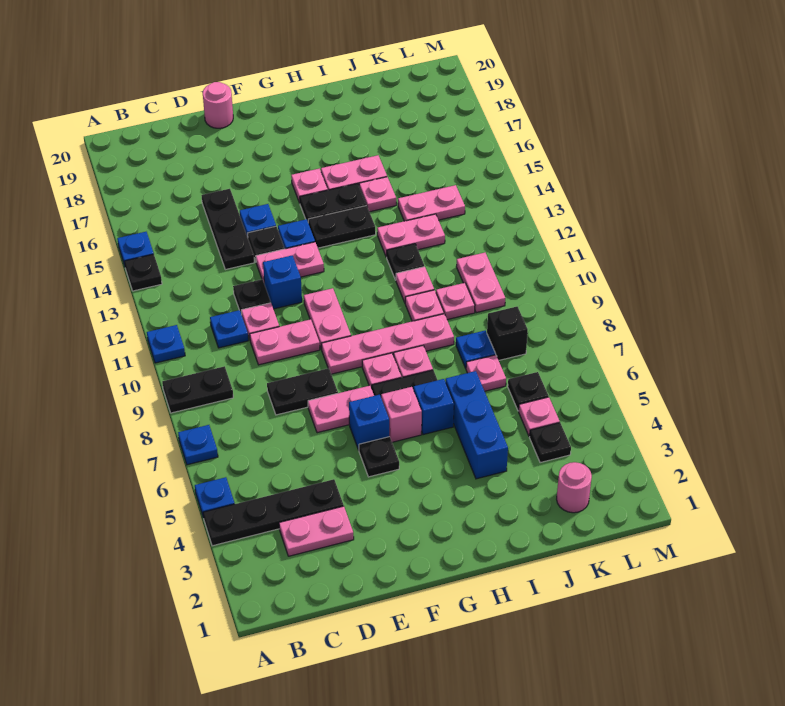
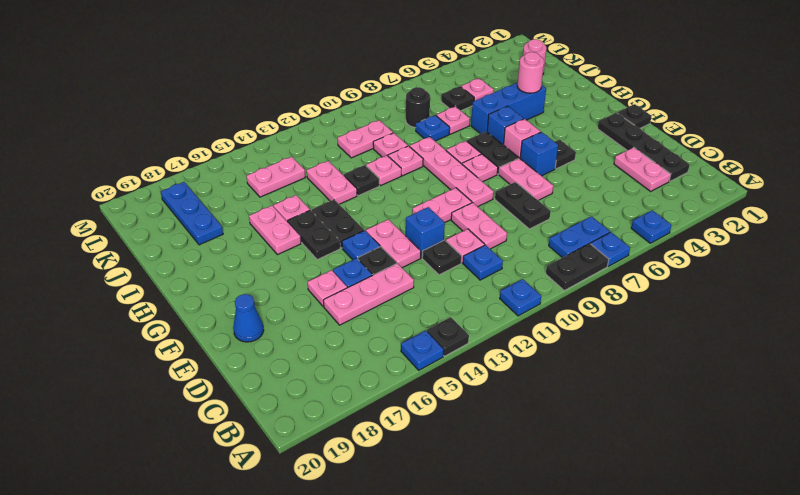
black 1x4 plate [203,479,344,546] -> black 1x4 plate moved to [597,113,690,181]
black 1x2 plate [162,366,233,413] -> black 1x2 plate turned to [546,243,609,290]
none -> blue 1x2 plate [549,216,610,258]
black 1x3 plate [201,189,254,270] -> pink 1x3 plate [323,263,414,325]
none -> blue 1x1 cone [233,294,264,342]
pink 1x1 round brick [203,82,233,128] -> pink 1x1 round brick moved to [517,52,544,93]
pink 1x1 plate [291,169,328,203] -> pink 1x1 plate moved to [308,270,347,307]
pink 1x2 plate [398,185,465,221] -> pink 1x2 plate turned to [246,157,305,197]
none -> blue 1x3 plate [161,182,223,245]
black 1x1 plate [530,423,571,463] -> black 1x1 plate moved to [617,104,652,128]
black 1x1 brick [487,307,528,360] -> black 1x1 round brick [406,87,430,128]

